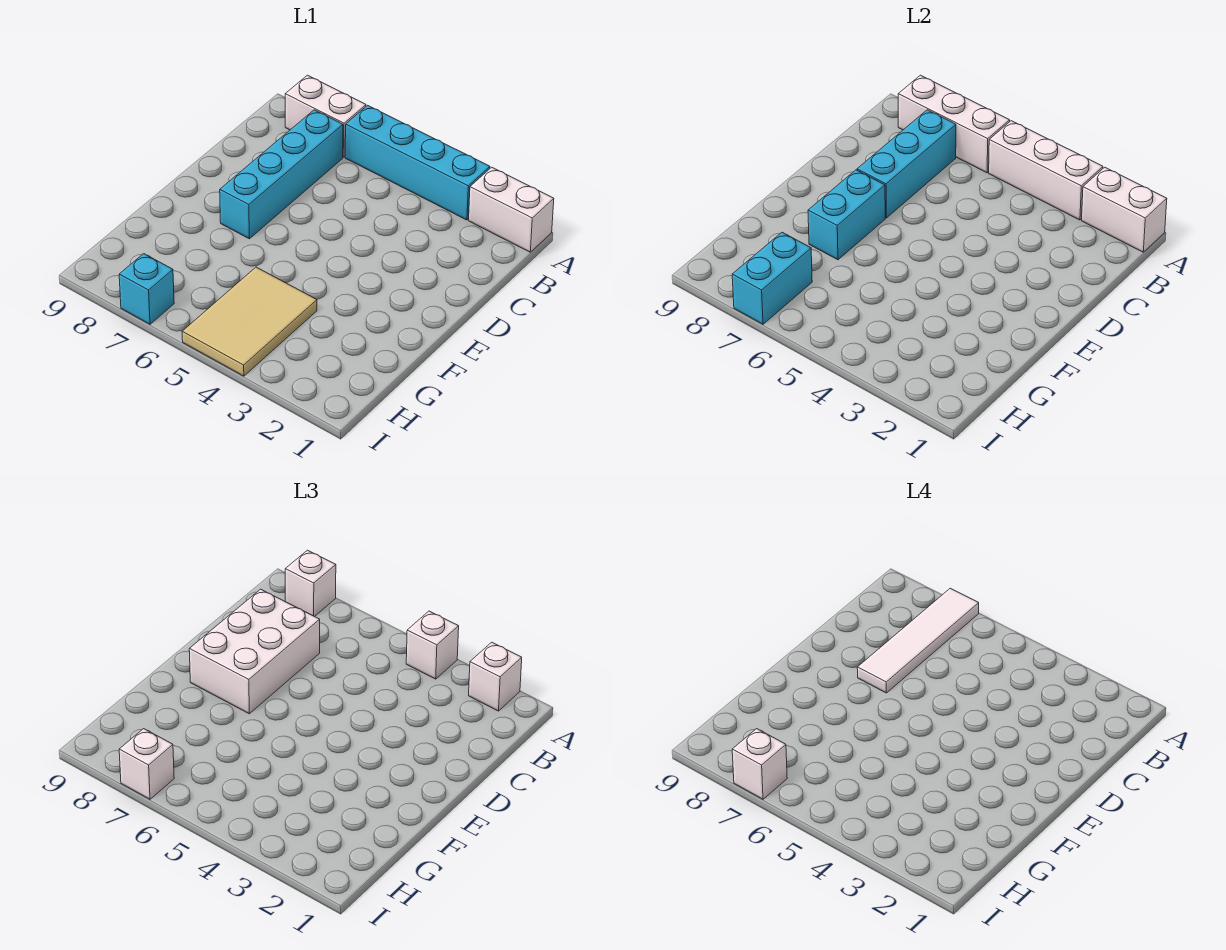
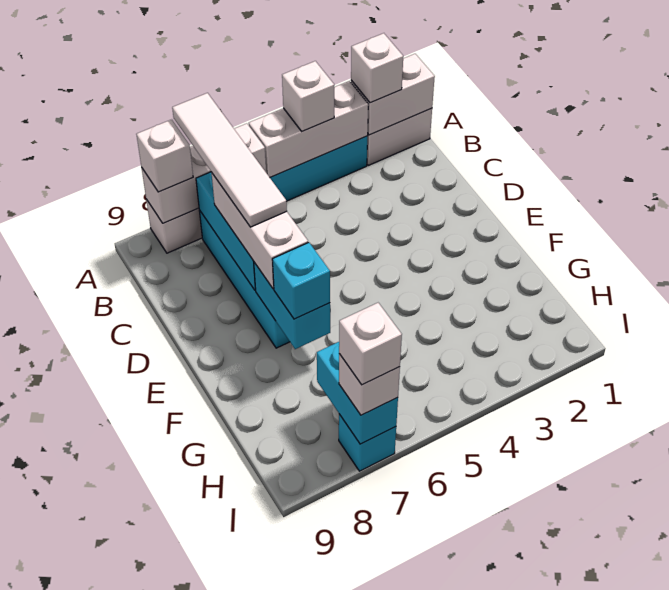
white 2x3 brick [189,589,320,714] -> white 1x3 brick [212,174,308,289]
none -> cyan 1x1 brick [272,243,330,319]
tan 2x3 tile [182,267,317,376] -> none

